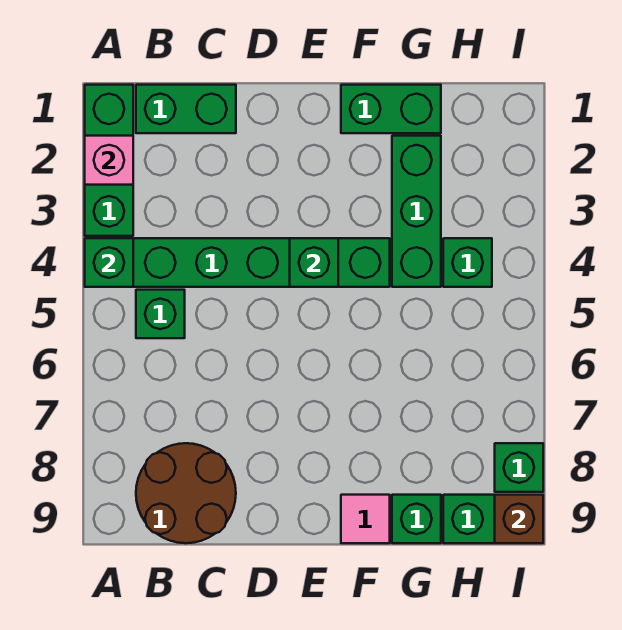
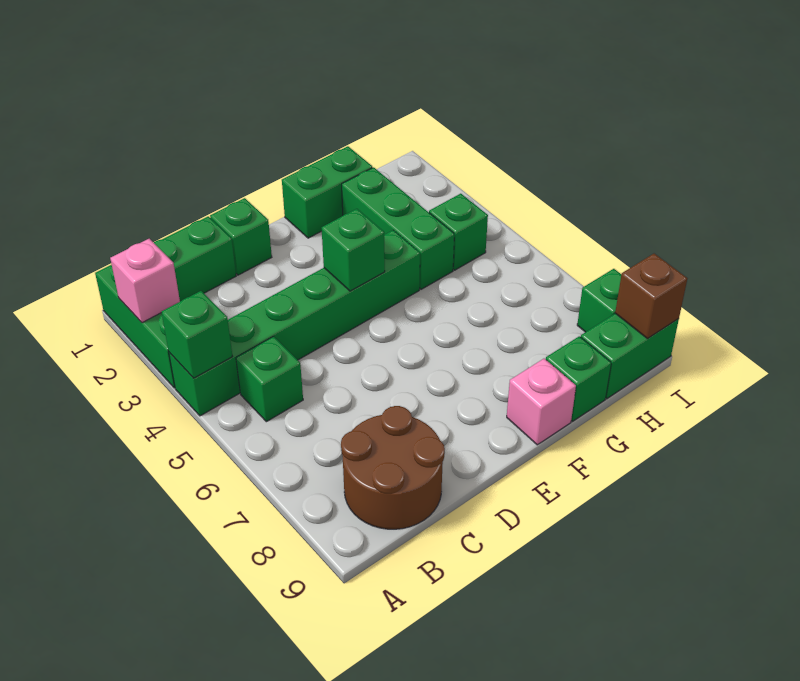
none -> green 1x1 brick [210,198,272,275]
pink 1x1 tile [341,495,390,543] -> pink 1x1 brick [507,359,576,445]

